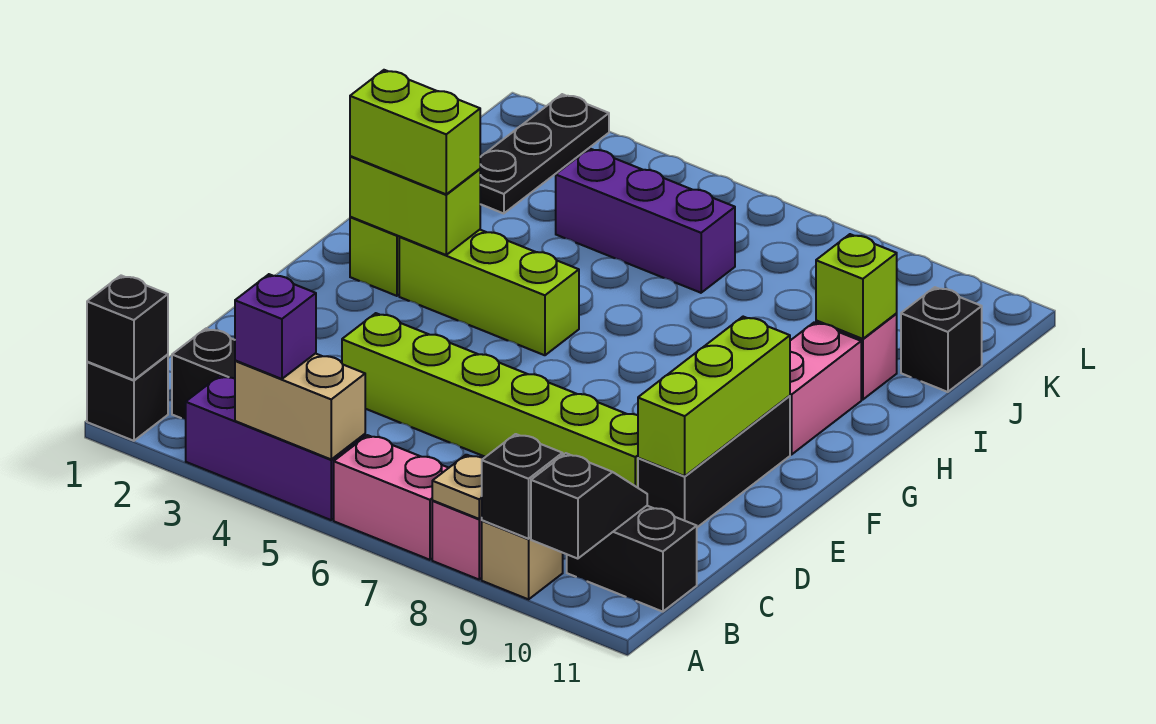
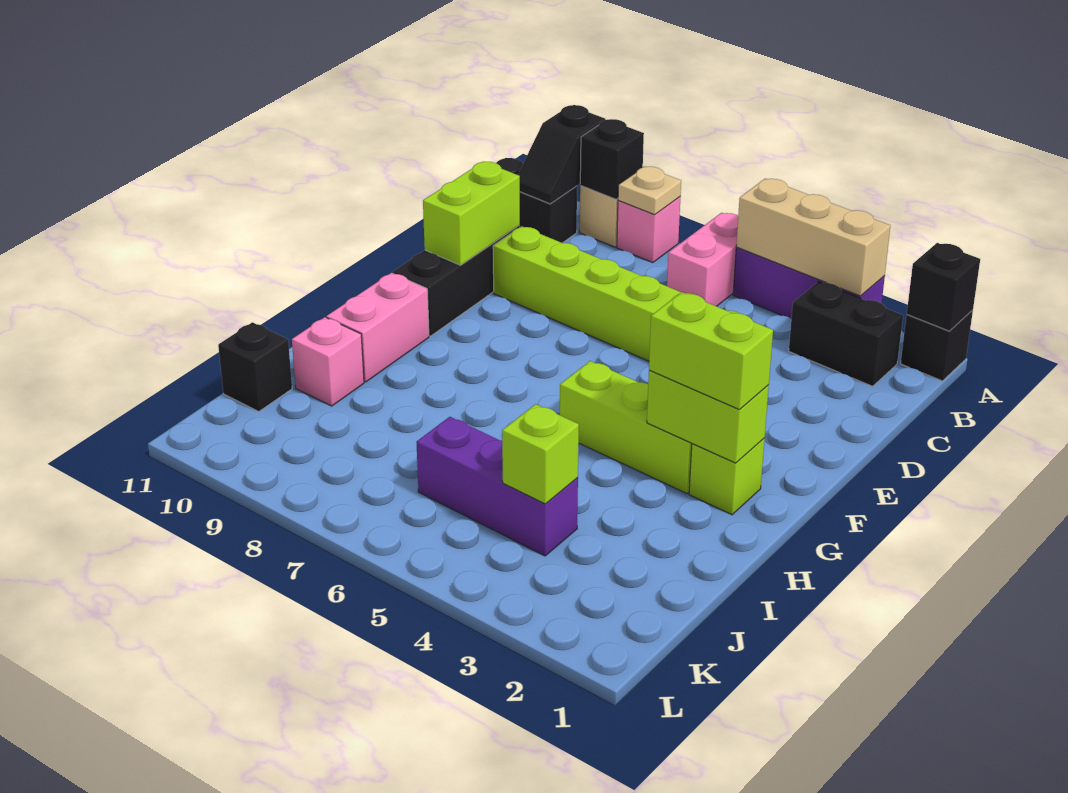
tan 1x2 brick [235,353,365,459] -> tan 1x3 brick [736,178,890,296]
purple 1x1 brick [235,274,316,379] -> none
pink 1x2 brick [334,435,448,560] -> pink 1x2 brick turned to [667,213,738,306]
lime 1x3 brick [638,317,790,476] -> lime 1x2 brick [423,161,520,265]
lime 1x1 brick [816,234,897,339] -> lime 1x1 brick moved to [502,404,579,504]
black 1x3 plate [480,94,609,214] -> none

